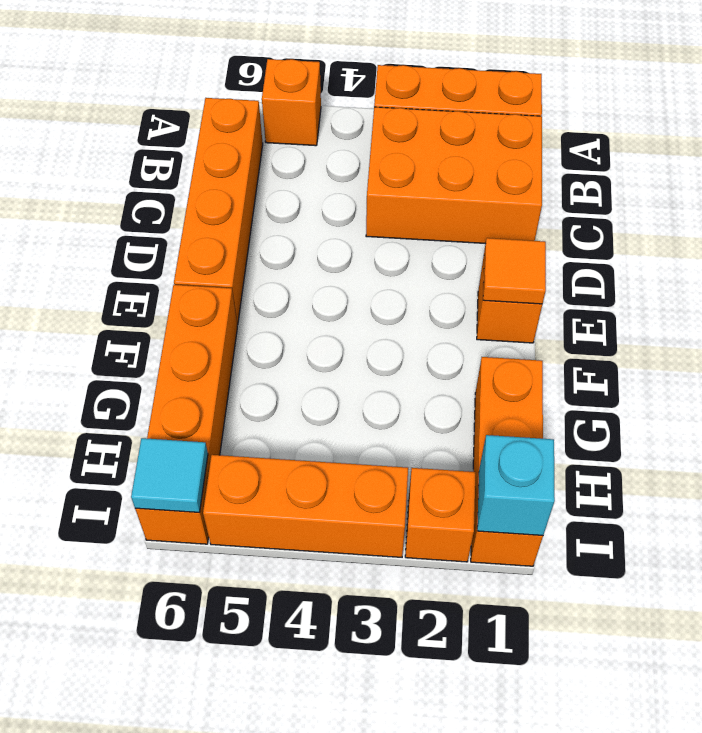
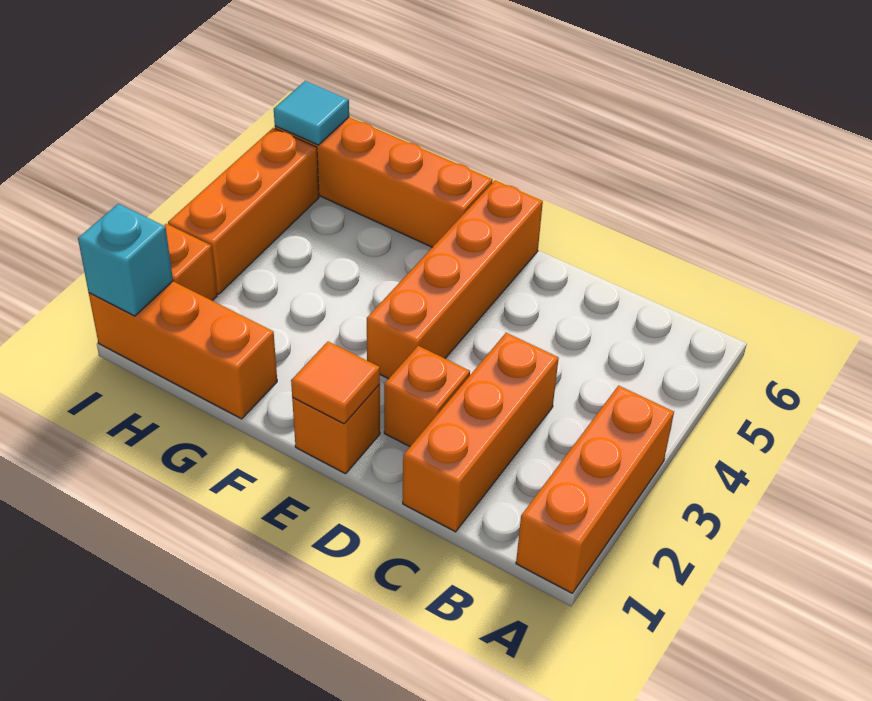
orange 1x1 brick [262,59,321,146] -> orange 1x1 brick moved to [384,346,470,446]
orange 2x3 brick [366,107,542,244] -> orange 1x3 brick [403,333,559,532]
orange 1x4 brick [174,98,263,325] -> orange 1x4 brick turned to [367,180,543,379]

